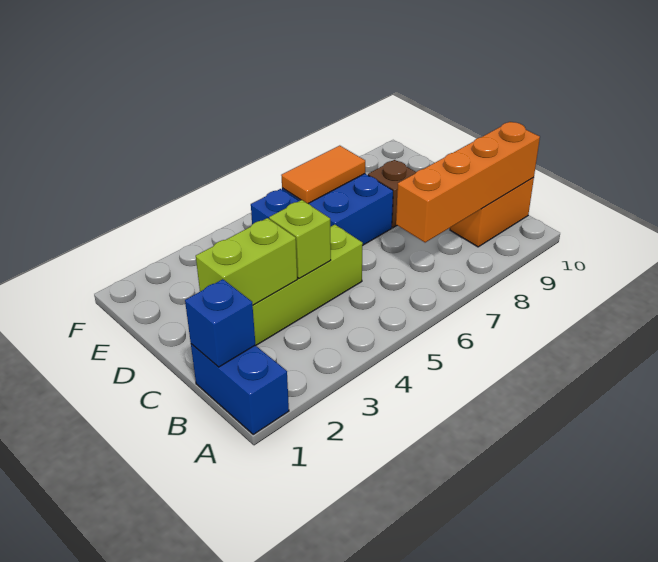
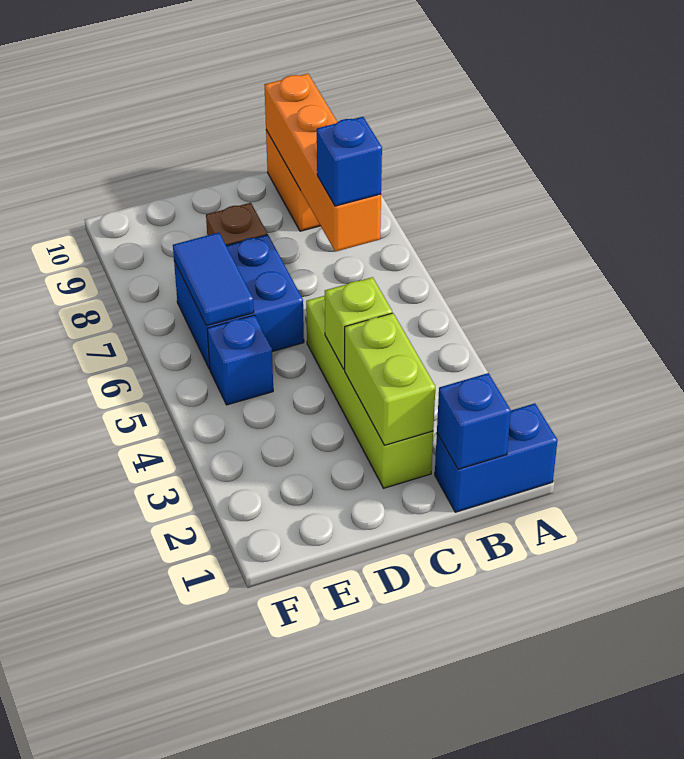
none -> blue 1x1 brick [317,117,382,206]
orange 1x2 tile [281,146,365,204] -> blue 1x2 tile [173,233,254,326]

